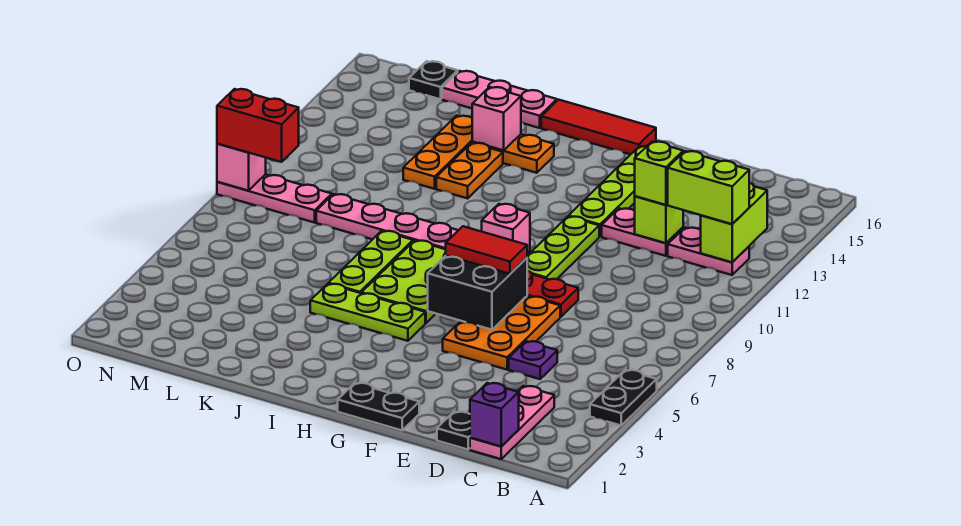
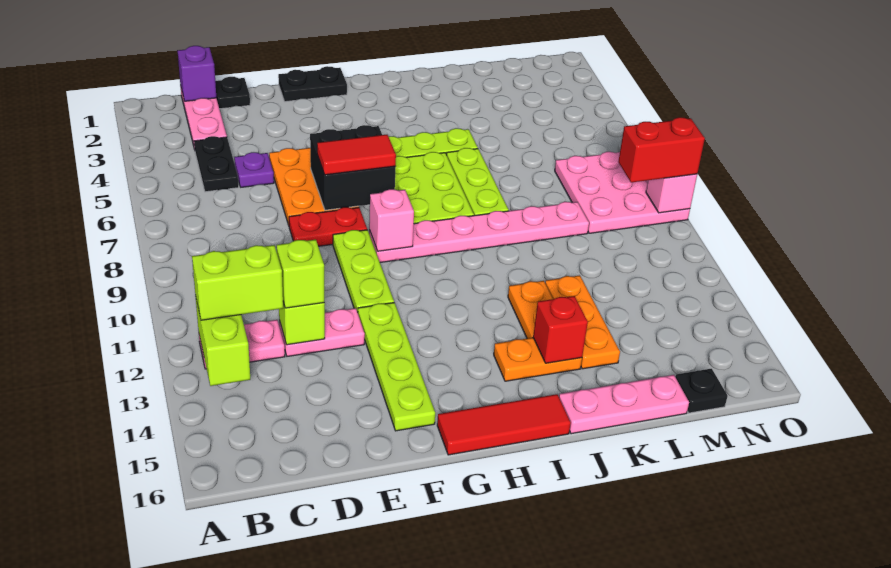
black 1x2 plate [590,370,657,425] -> black 1x2 plate moved to [194,136,239,192]
pink 1x1 brick [472,87,521,150] -> red 1x1 brick [533,296,588,363]
pink 1x3 plate [217,174,332,223] -> pink 3x3 plate [555,152,690,233]

